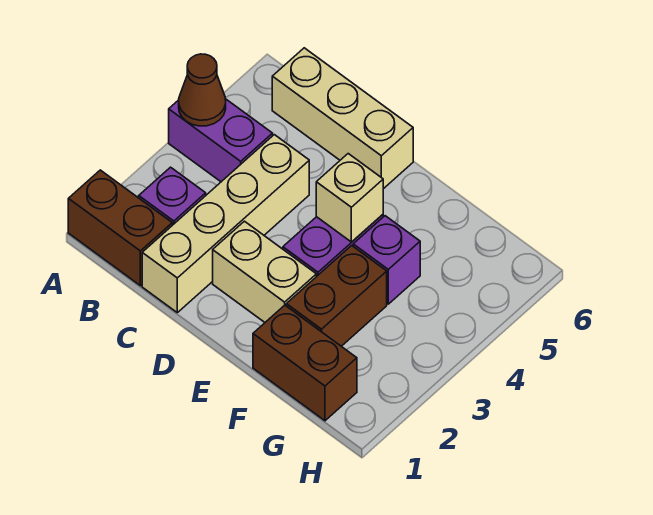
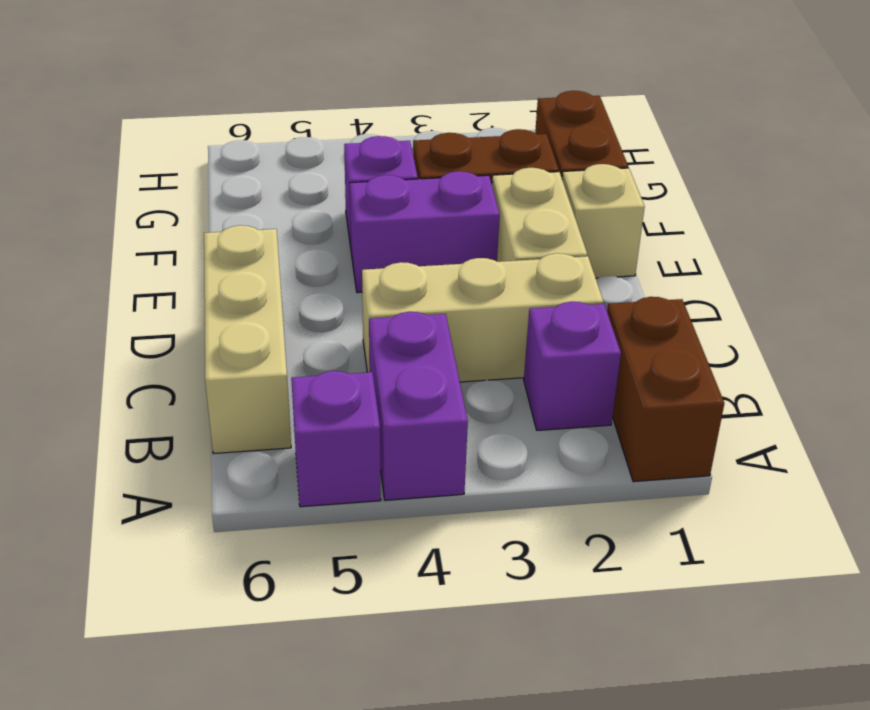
brown 1x1 cone [179,54,226,126] -> none
none -> purple 1x1 brick [291,371,381,507]
tan 1x4 brick [142,135,309,313] -> tan 1x3 brick [362,253,603,382]
tan 1x1 brick [316,154,383,242] -> tan 1x1 brick moved to [562,164,645,278]

